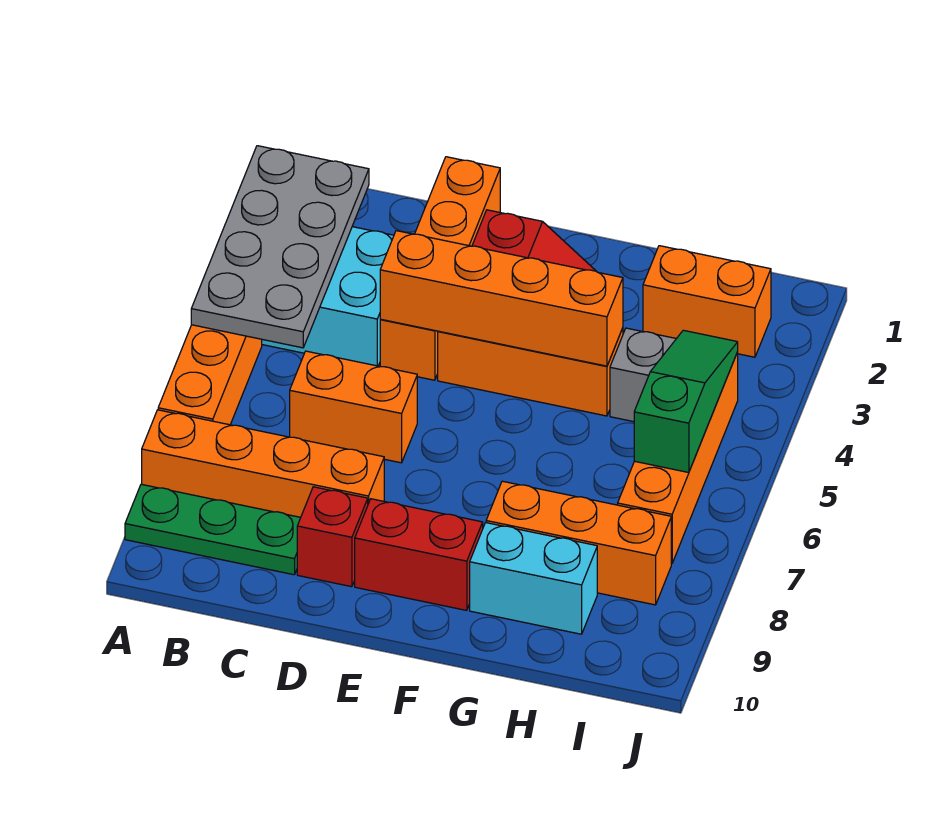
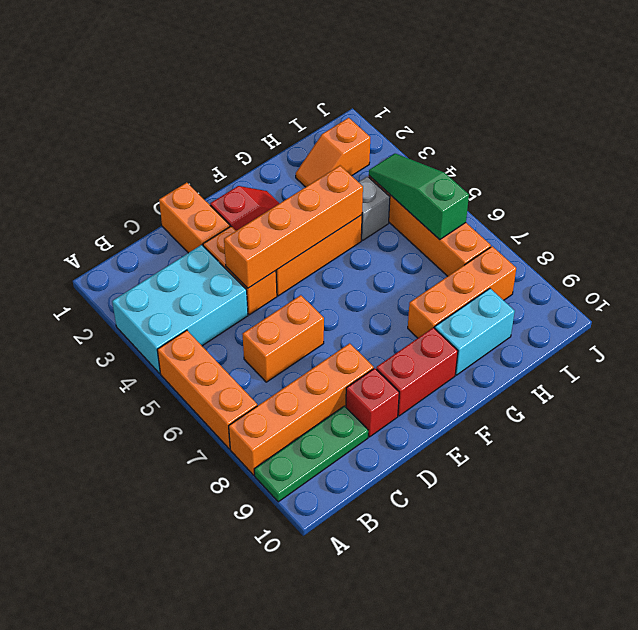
grey 2x4 plate [191,146,369,348] -> none
orange 1x2 brick [643,246,771,357] -> orange 1x2 slope [296,118,370,187]

